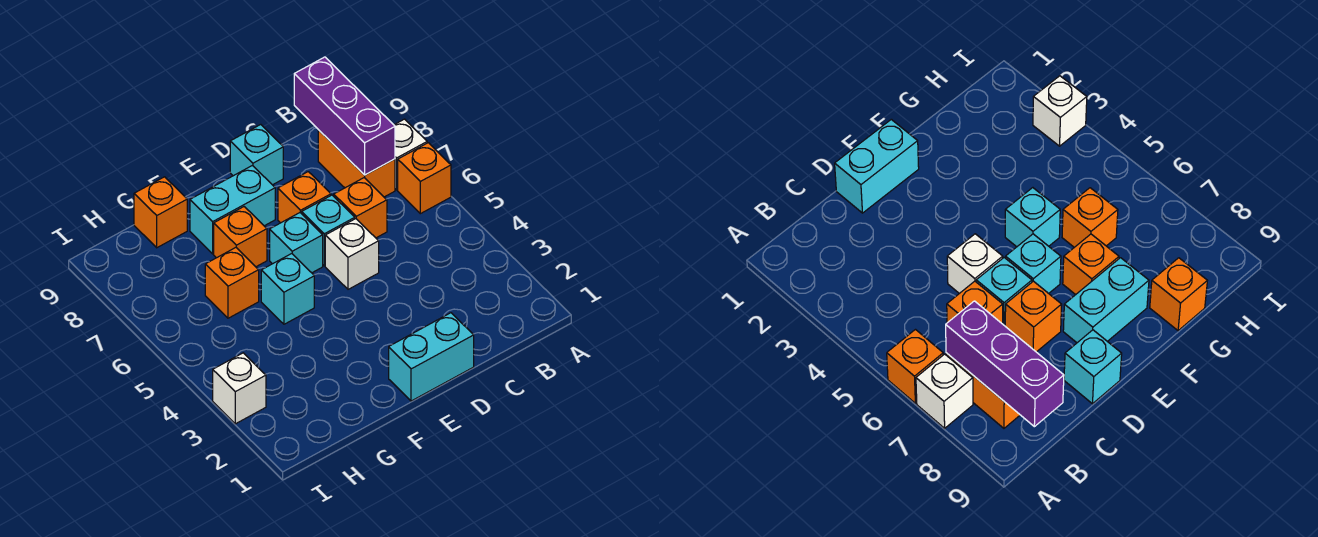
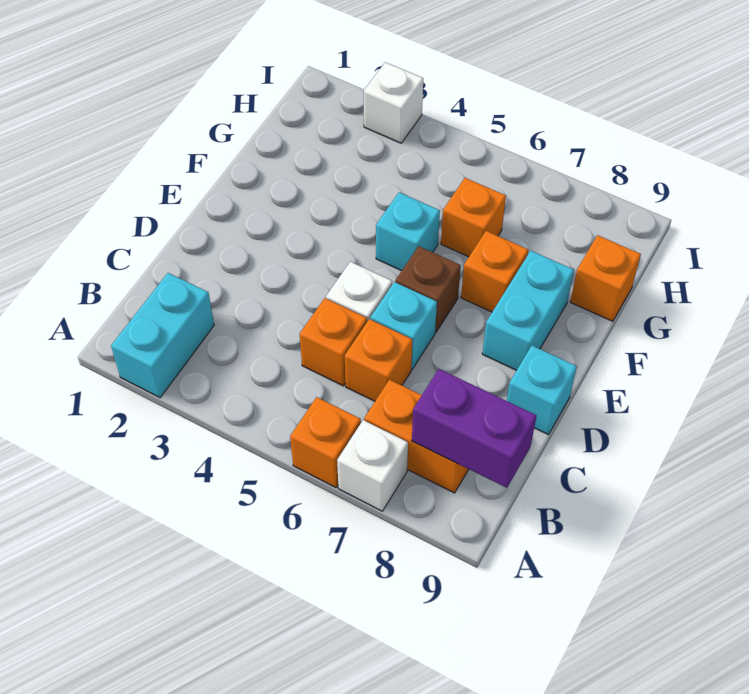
purple 1x3 brick [294,57,395,175] -> purple 1x2 brick [412,369,537,488]
cyan 1x2 brick [389,313,474,401] -> cyan 1x2 brick moved to [111,273,214,398]
orange 1x1 brick [278,172,331,223] -> orange 1x1 brick moved to [300,298,367,386]
cyan 1x1 brick [270,213,323,273] -> brown 1x1 brick [395,246,461,332]

